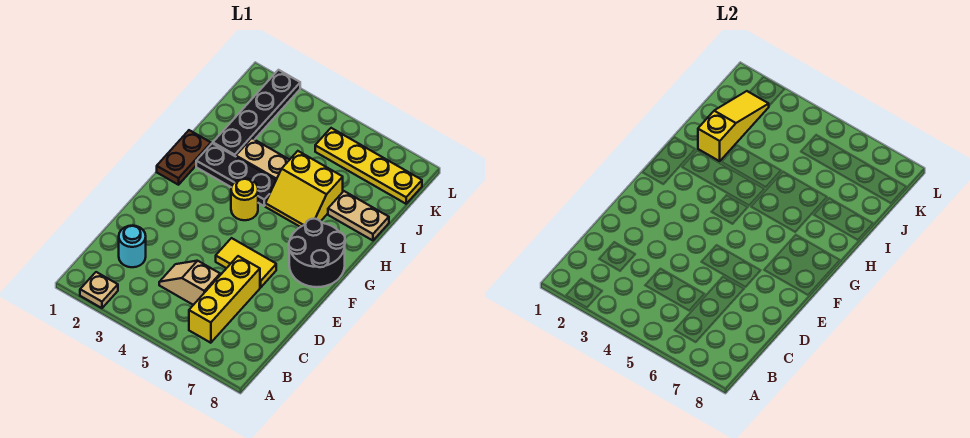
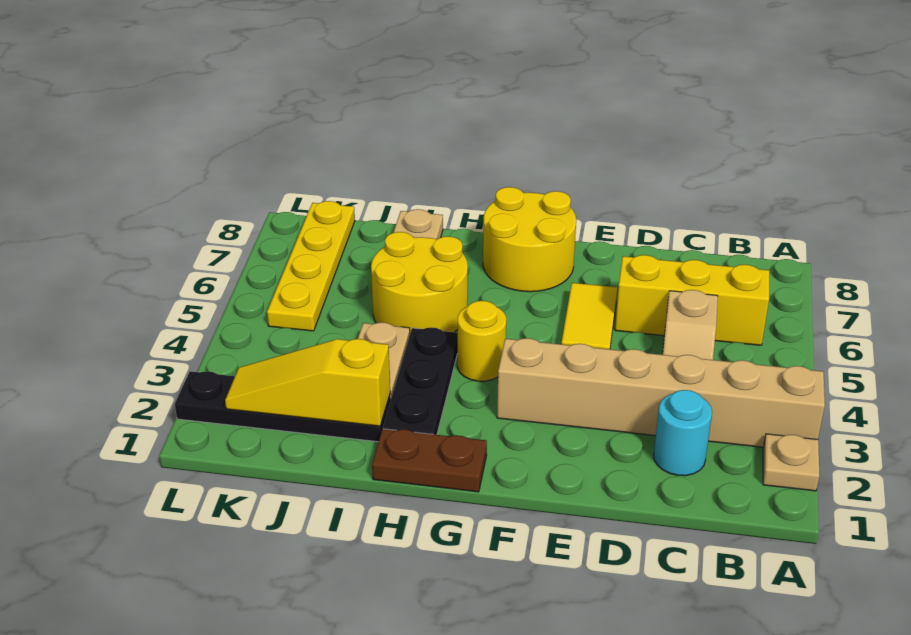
none -> tan 1x6 brick [497,338,825,447]
black 2x2 round brick [289,219,345,287] -> yellow 2x2 round brick [483,187,576,292]
yellow 2x2 slope [265,151,343,227] -> yellow 2x2 round brick [371,232,468,333]

